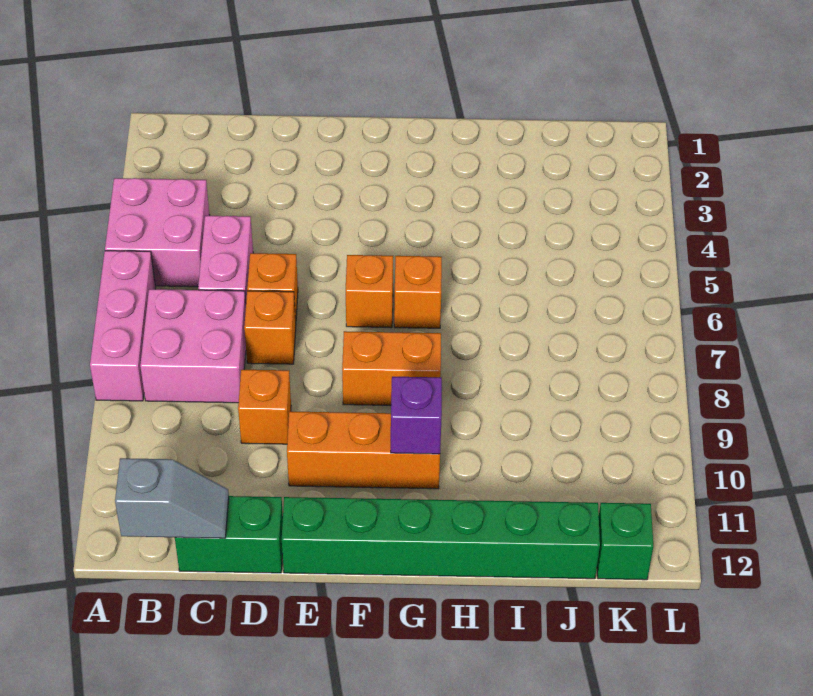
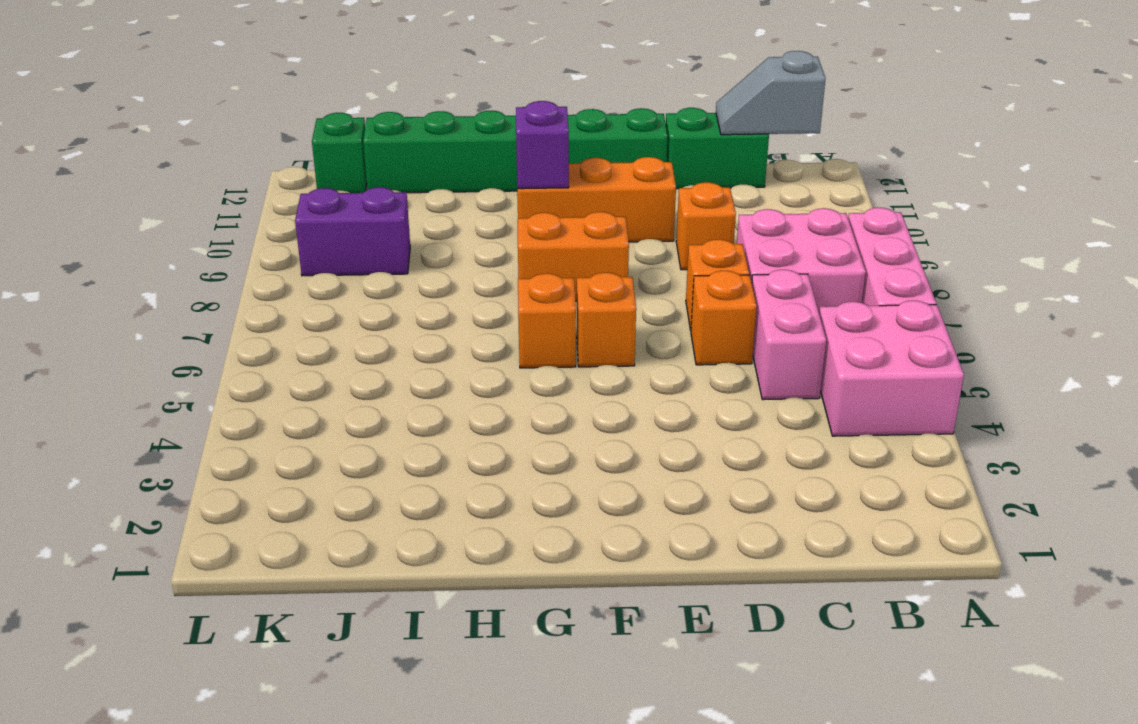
none -> purple 1x2 brick [295,187,410,276]

